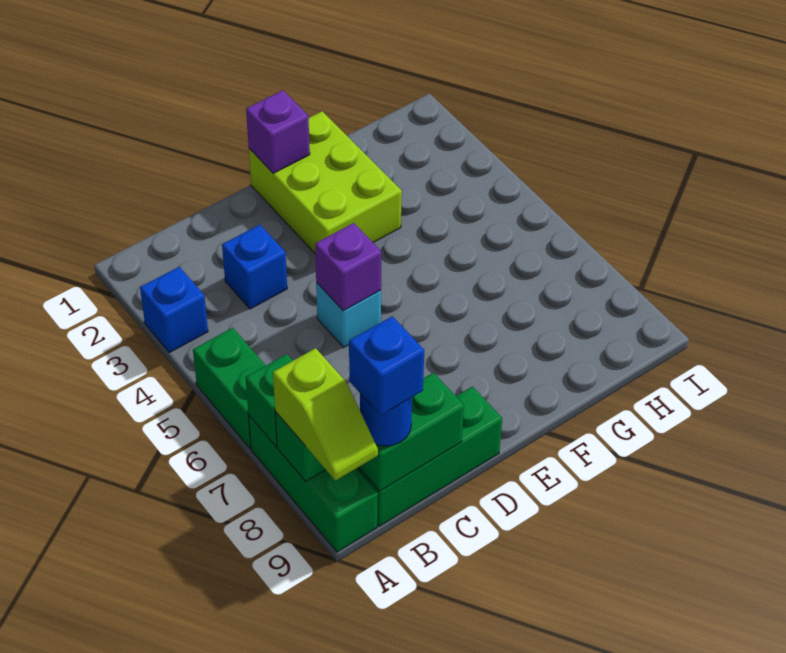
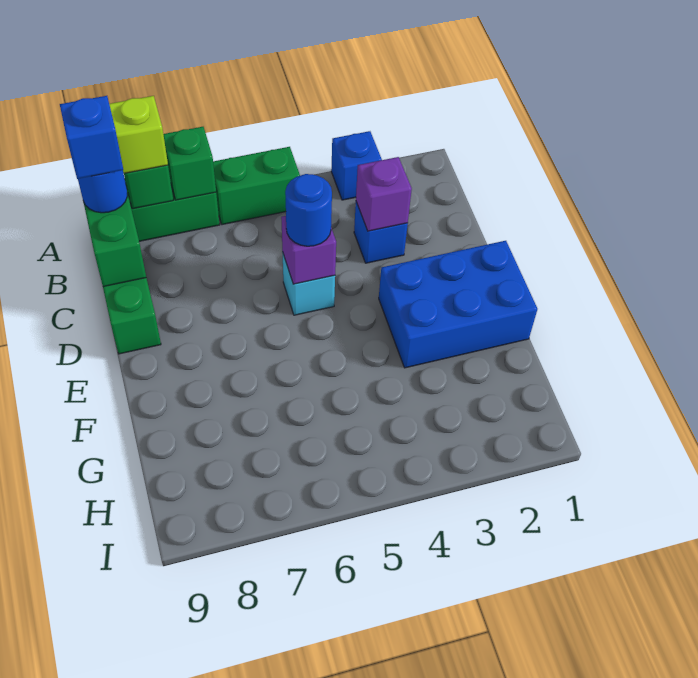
none -> blue 1x1 round brick [285,174,332,246]
lime 2x3 brick [249,111,402,253] -> blue 2x3 brick [379,241,537,368]
purple 1x1 brick [246,90,310,173] -> purple 1x1 brick moved to [356,157,412,231]

